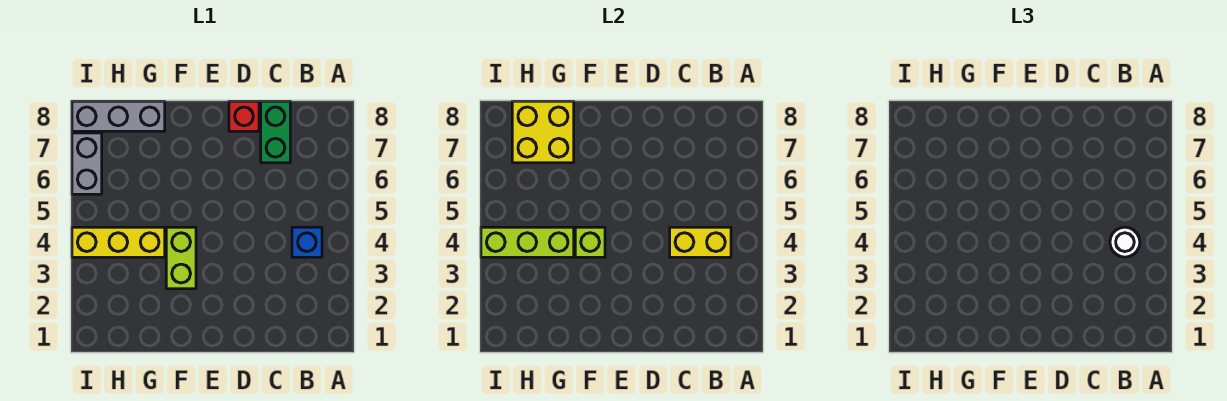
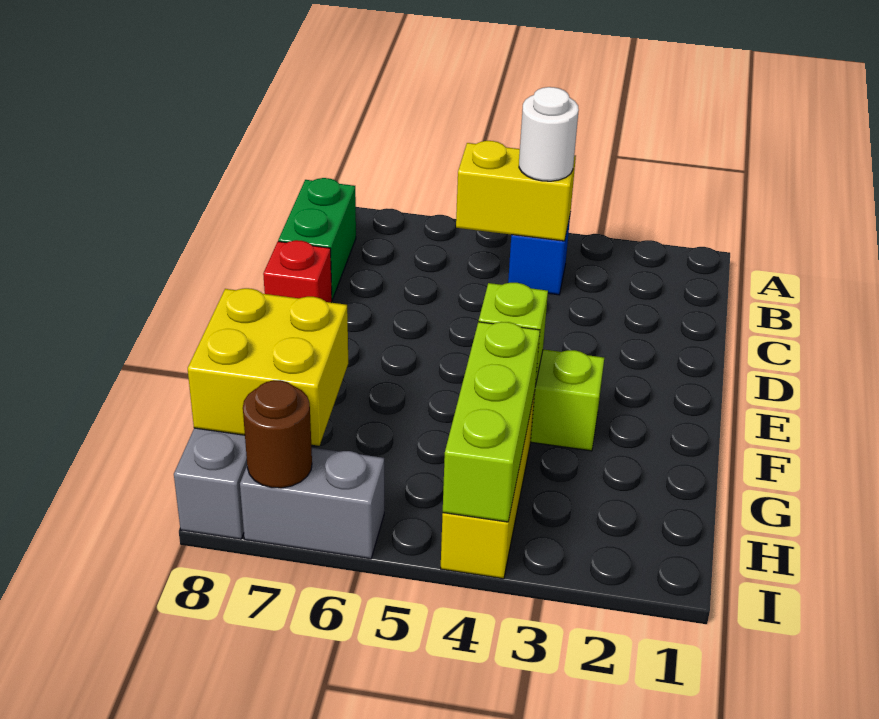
yellow 1x2 brick [670,227,731,257] -> yellow 1x2 brick turned to [456,141,576,241]
green 1x2 brick [261,101,290,163] -> green 1x2 brick turned to [278,178,356,300]
none -> brown 1x1 round brick [243,380,312,488]

